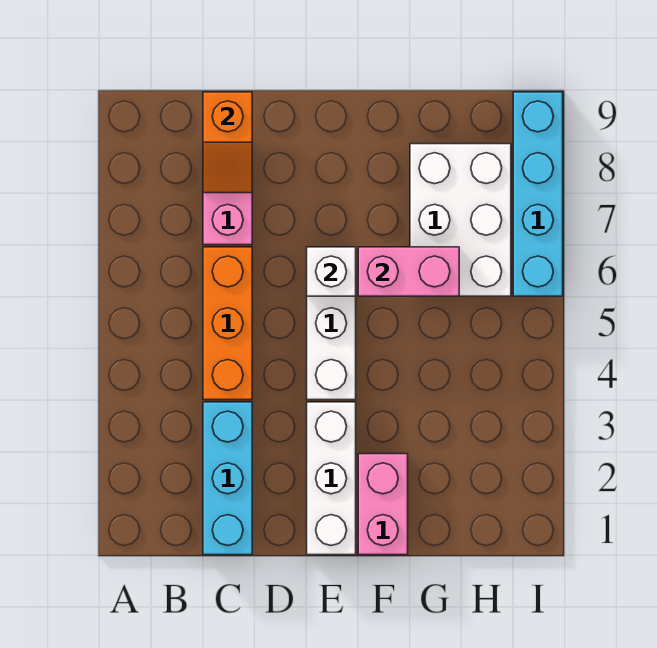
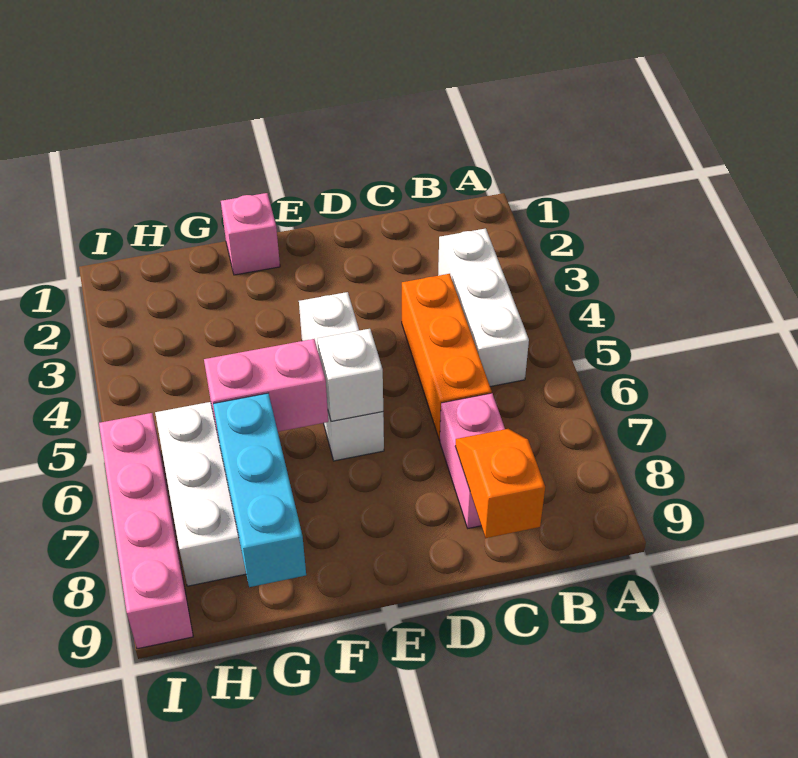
cyan 1x3 brick [203,402,252,555] -> cyan 1x3 brick moved to [213,393,306,587]
white 1x3 brick [307,402,356,555] -> white 1x3 brick moved to [438,228,529,387]
pink 1x2 brick [358,454,408,555] -> pink 1x1 brick [221,193,280,275]
cyan 1x4 brick [513,92,563,296] -> pink 1x4 brick [99,413,193,649]

